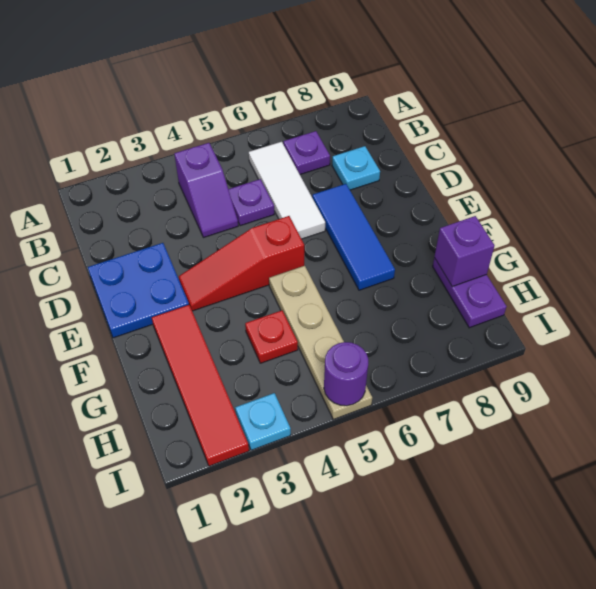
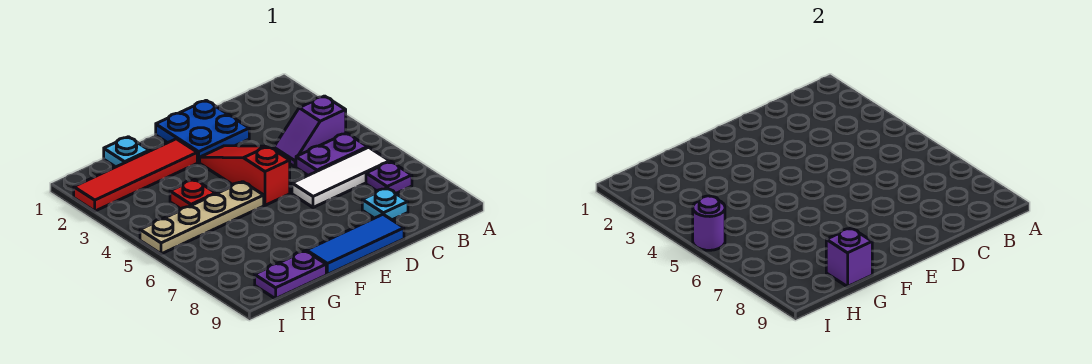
purple 1x1 plate [228,179,274,226] -> purple 1x2 plate [296,133,368,175]
blue 1x3 tile [312,184,395,290] -> blue 1x3 tile moved to [306,214,404,275]
cyan 1x1 plate [235,393,291,450] -> cyan 1x1 plate moved to [104,137,149,167]

